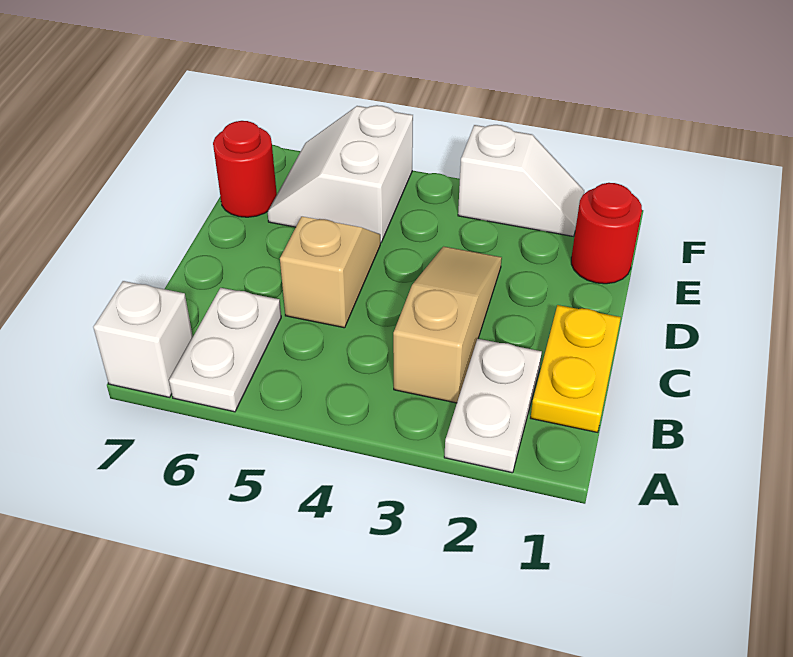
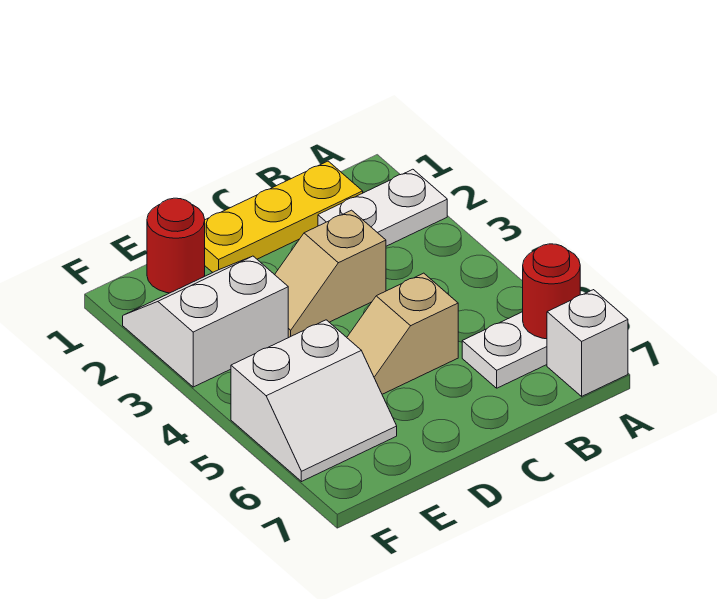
yellow 1x2 plate [531,305,621,432] -> yellow 1x3 plate [205,161,363,272]
tan 1x3 slope [393,247,502,403] -> tan 1x2 slope [275,210,386,338]
red 1x1 round brick [213,121,277,217] -> red 1x1 round brick moved to [523,244,580,339]
white 1x2 slope [458,125,584,236] -> white 2x2 slope [123,256,288,387]

